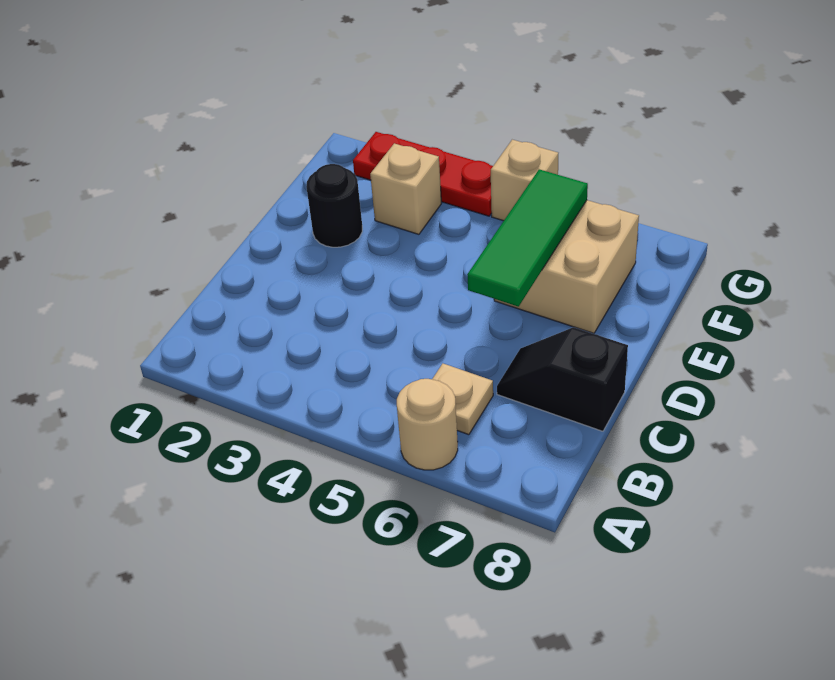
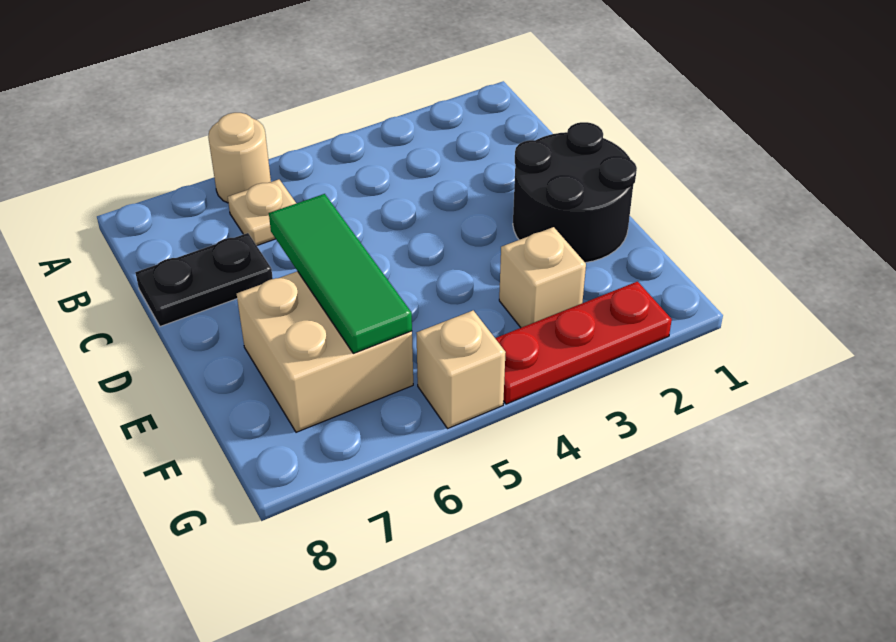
black 1x2 slope [497,327,628,431] -> black 1x2 plate [135,233,273,327]
black 1x1 round brick [306,164,362,247] -> black 2x2 round brick [513,122,637,263]

